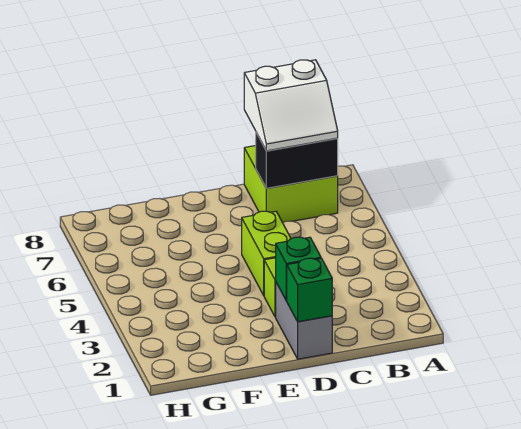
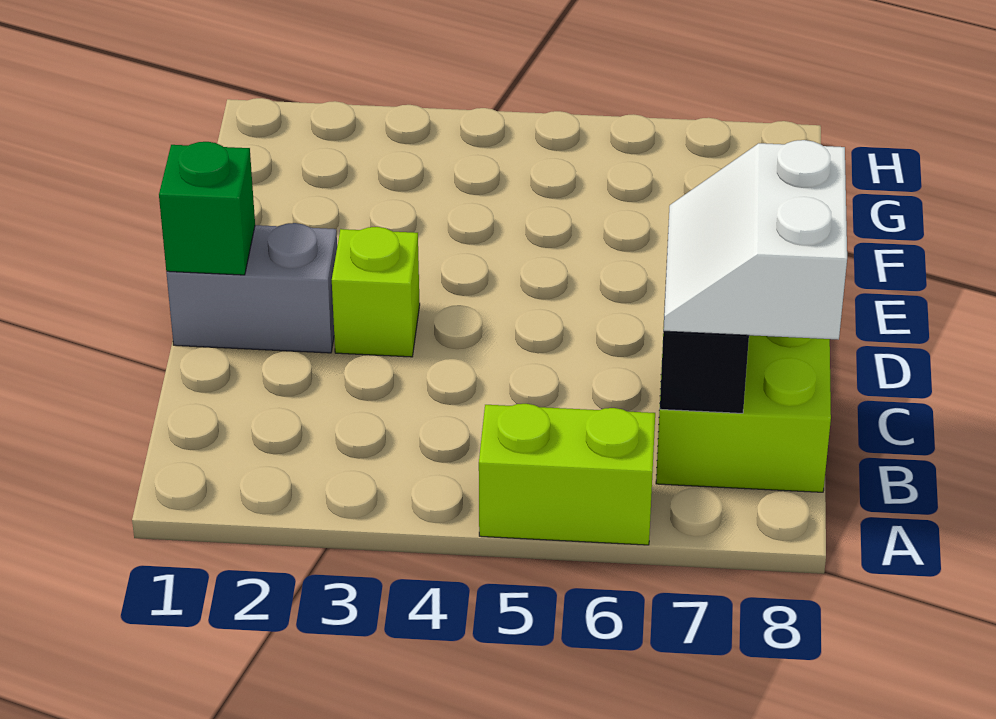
green 1x1 brick [276,237,321,300] -> none
lime 1x2 brick [242,211,291,295] -> lime 1x2 brick moved to [479,404,655,545]

